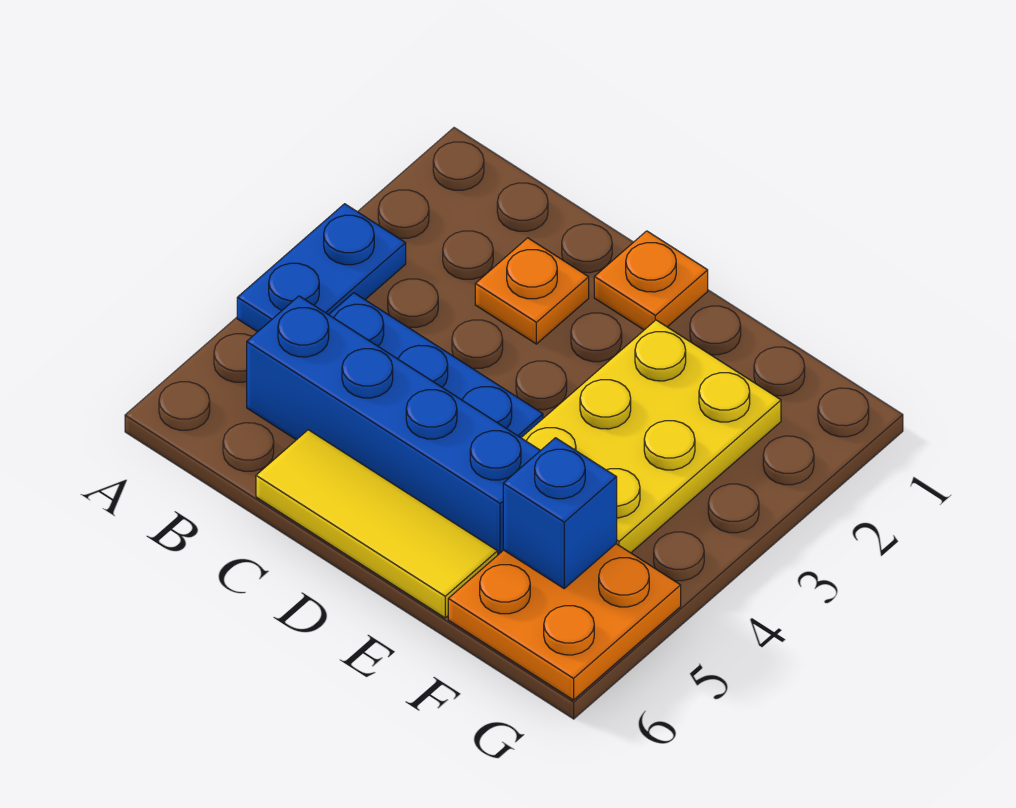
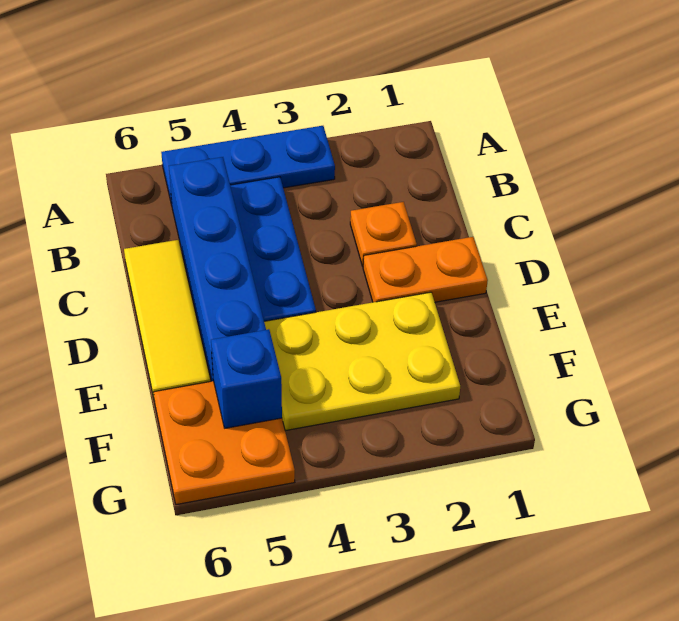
blue 1x2 plate [237,204,406,332] -> blue 1x3 plate [161,126,335,205]
orange 1x1 plate [594,231,708,330] -> orange 1x2 plate [363,237,488,302]

